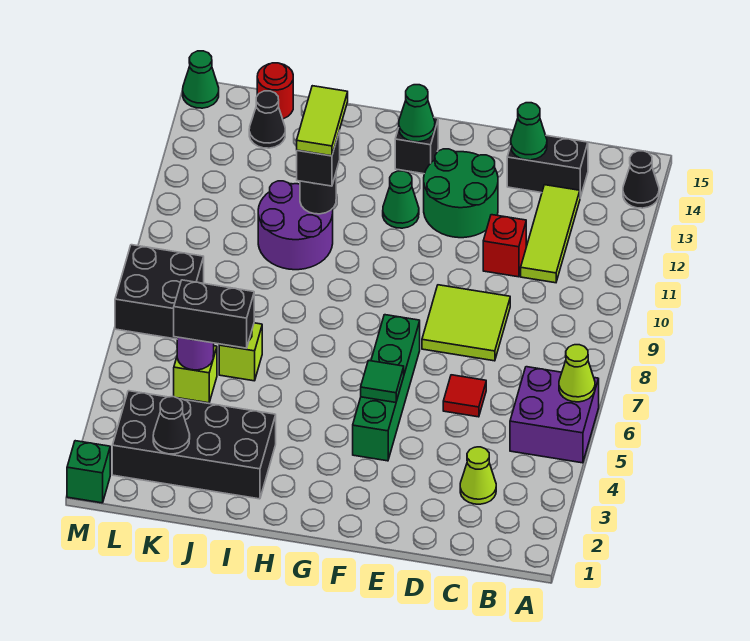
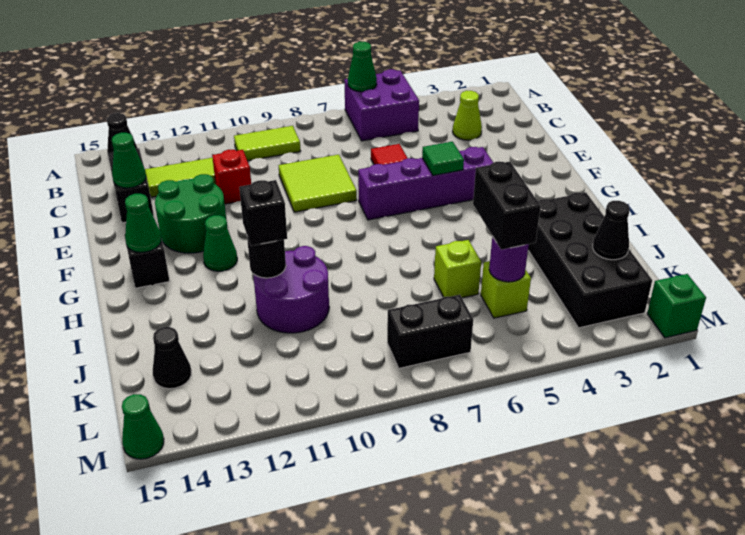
lime 1x1 cone [559,345,595,402] -> green 1x1 cone [348,42,377,92]
green 1x4 brick [353,315,420,461] -> purple 1x4 brick [358,147,493,220]
lime 1x2 tile [297,86,348,156] -> lime 1x2 tile moved to [234,126,300,161]
red 1x1 round brick [257,63,293,119] -> none
black 2x2 brick [115,245,204,339] -> black 1x2 brick [387,295,473,368]

